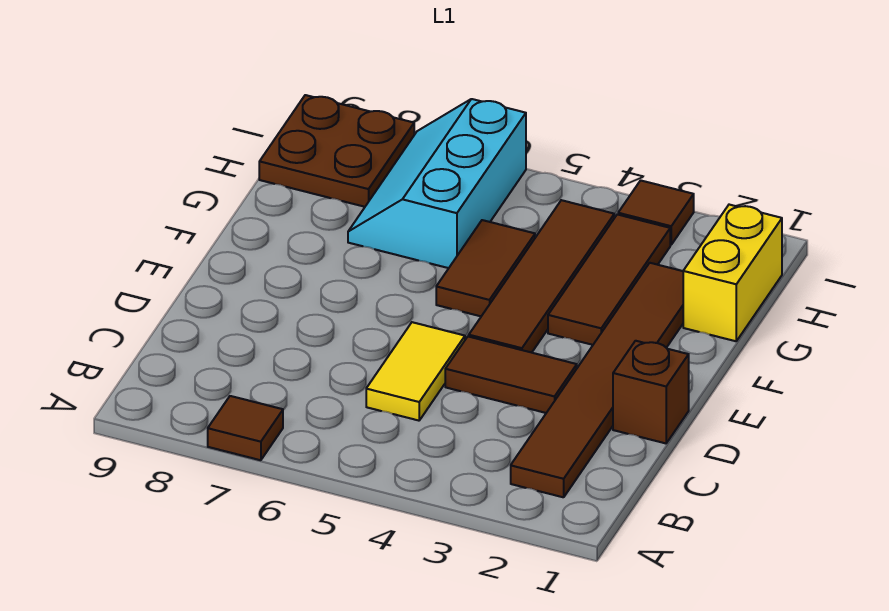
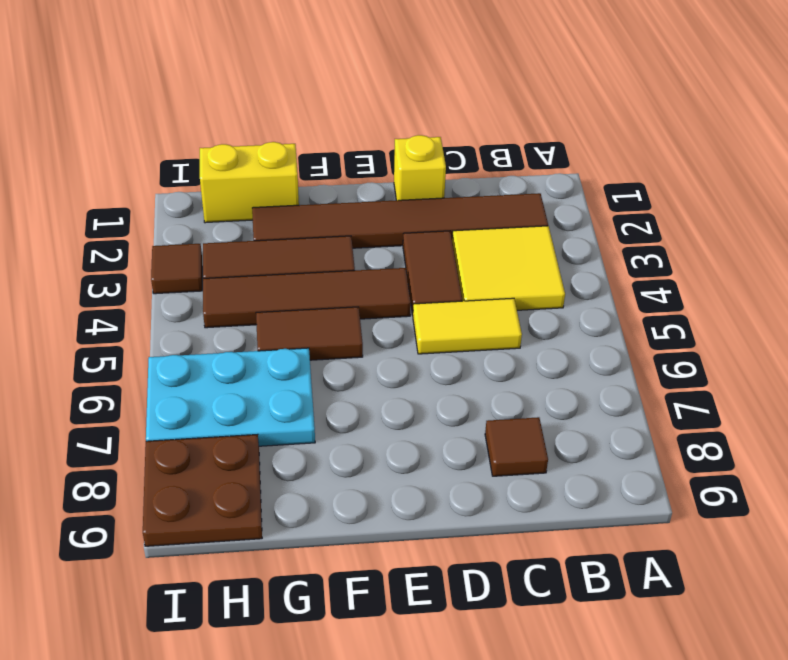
brown 1x1 tile [208,396,283,460] -> brown 1x1 tile moved to [485,417,548,476]
none -> yellow 2x2 tile [452,226,565,310]
brown 1x1 brick [613,341,689,443] -> yellow 1x1 brick [394,135,446,200]
cyan 2x3 slope [348,99,526,268] -> cyan 2x3 plate [146,348,315,446]

